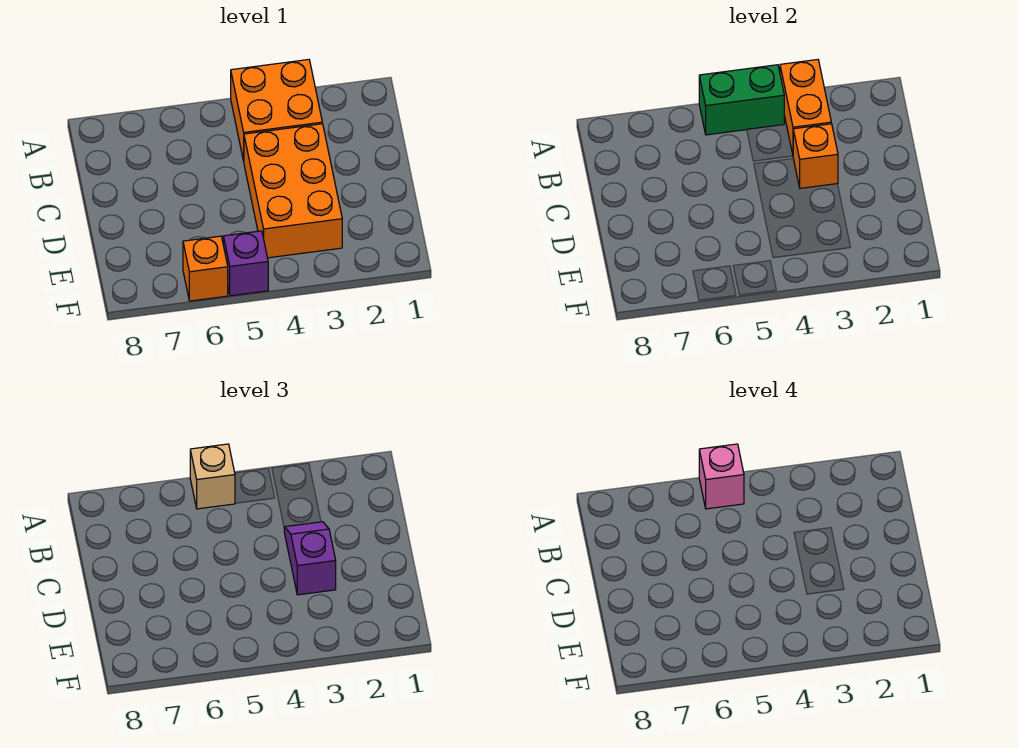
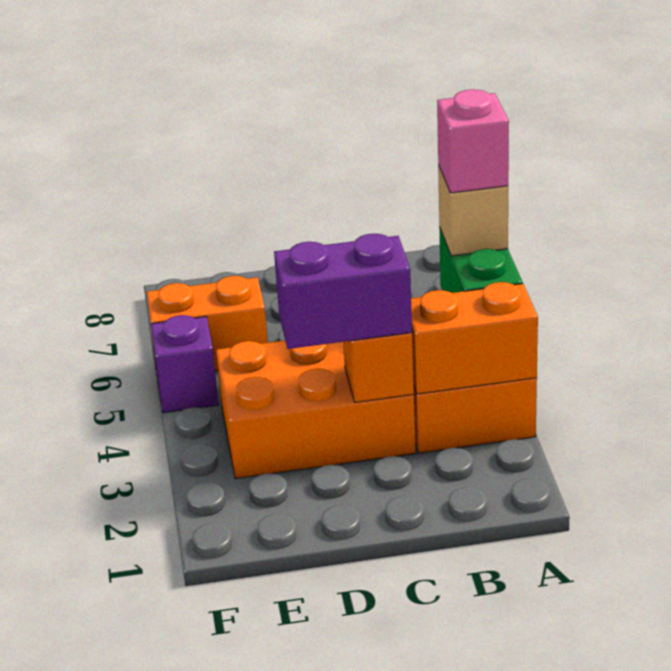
purple 1x2 slope [284,522,336,595] -> purple 1x2 brick [274,234,412,349]
orange 1x1 brick [183,236,228,301] -> orange 1x2 brick [147,276,268,371]

